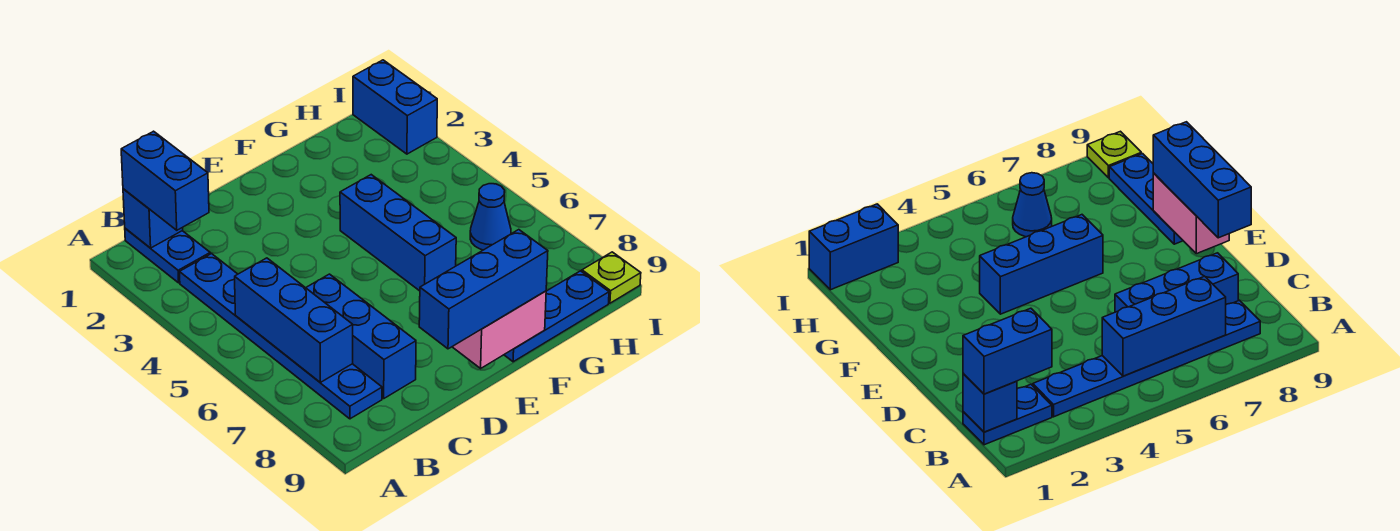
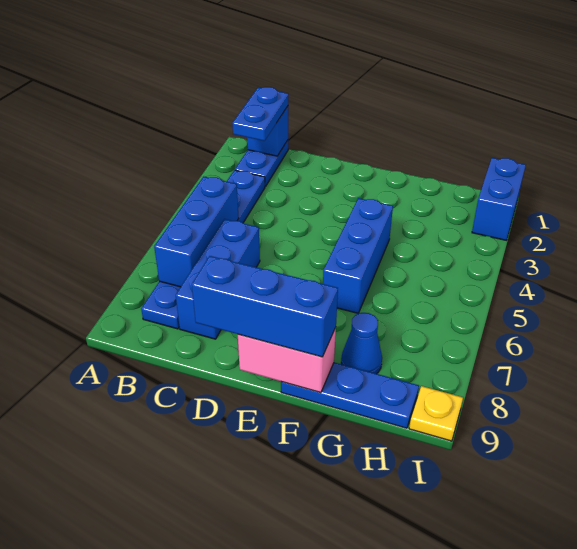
blue 1x2 brick [121,131,209,230] -> blue 1x2 plate [232,87,288,141]
blue 1x1 cone [470,184,511,250] -> blue 1x1 cone moved to [341,313,382,374]
lime 1x1 plate [582,252,641,303] -> yellow 1x1 plate [409,386,463,441]

